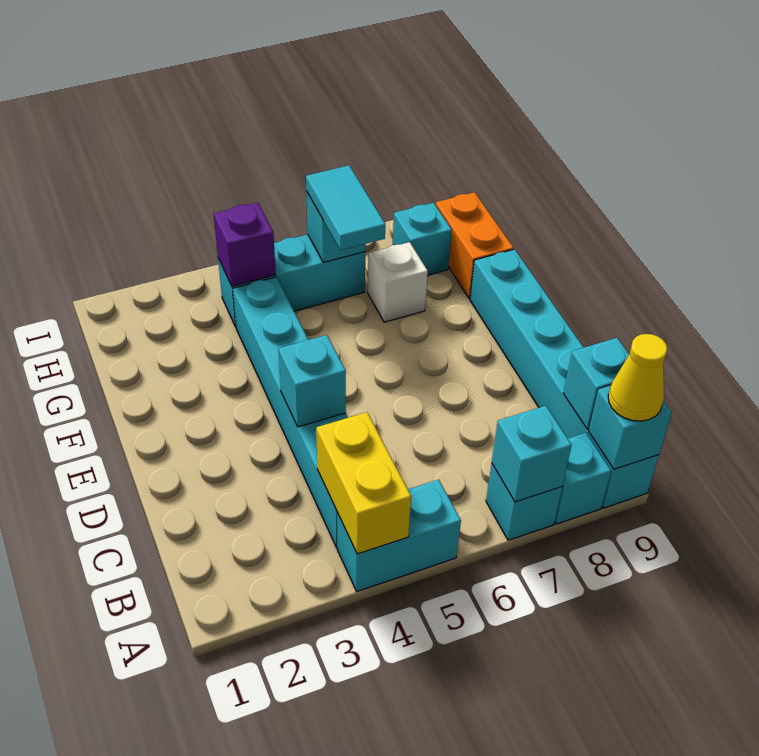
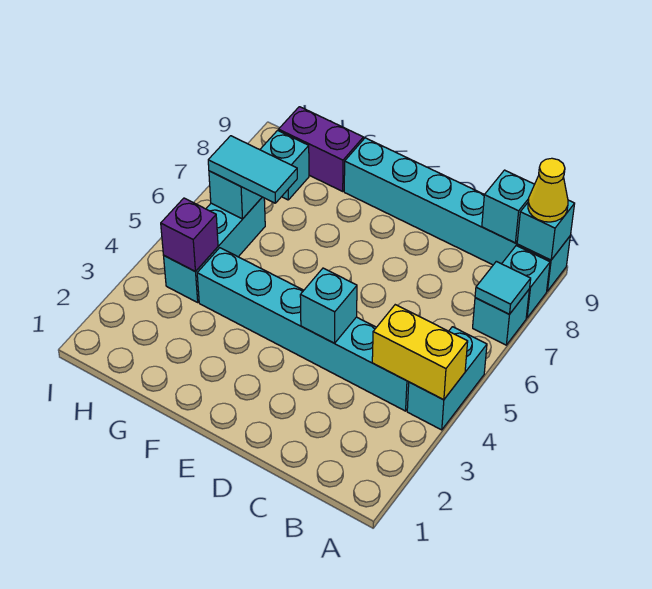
cyan 1x1 brick [492,406,572,502] -> cyan 1x1 tile [475,261,531,314]
white 1x1 brick [368,242,428,322] -> none
orange 1x2 brick [436,192,514,299] -> purple 1x2 brick [279,107,363,191]

